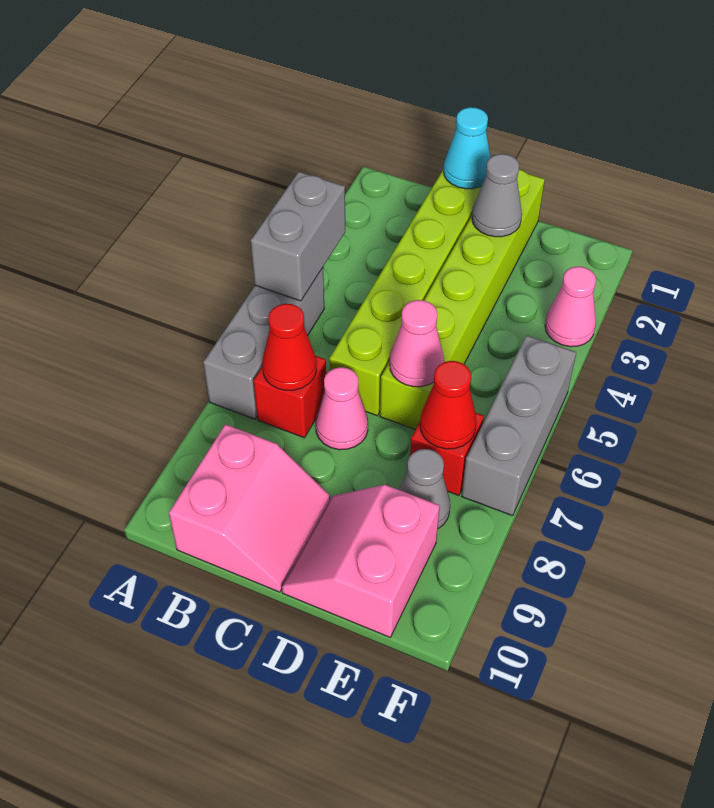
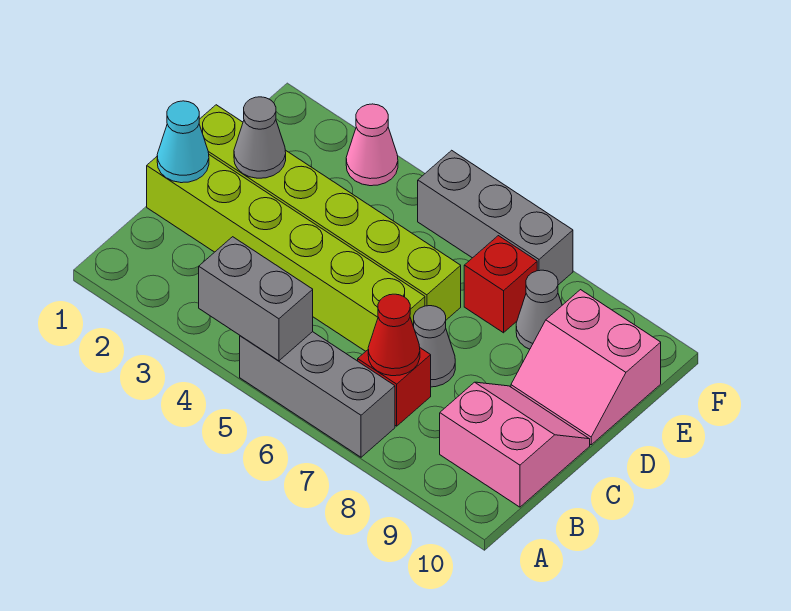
pink 1x1 cone [316,367,368,450] -> grey 1x1 cone [414,306,455,387]
pink 1x1 cone [390,300,444,387] -> none
red 1x1 cone [420,361,477,449] -> none

